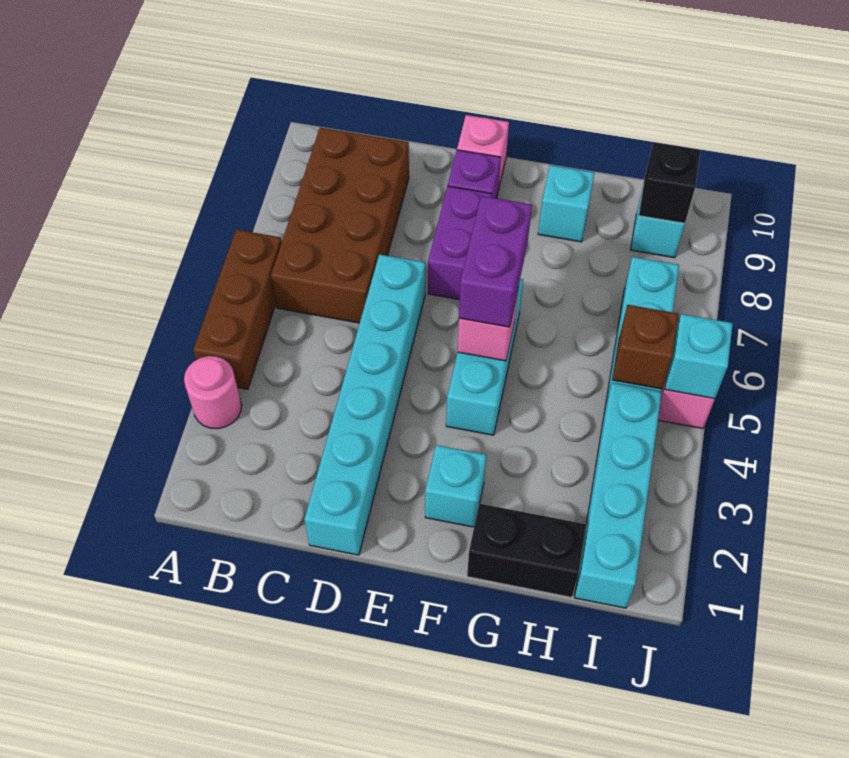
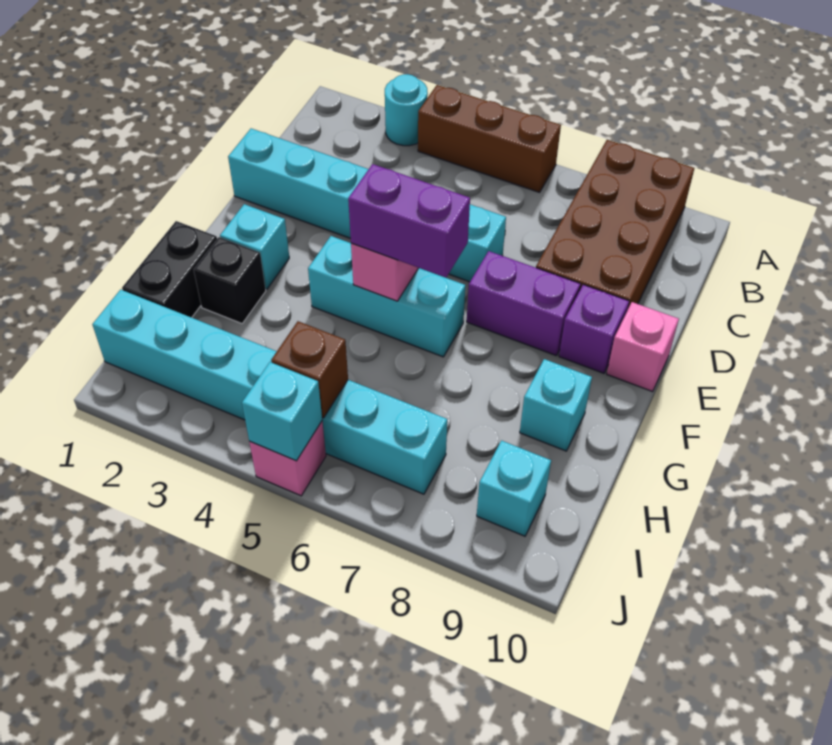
pink 1x1 round brick [184,356,242,429] -> cyan 1x1 round brick [385,74,428,146]
brown 2x4 brick [271,128,409,323] -> brown 2x4 brick turned to [536,140,694,310]
black 1x1 brick [639,142,700,223] -> black 1x1 brick moved to [194,237,266,324]

